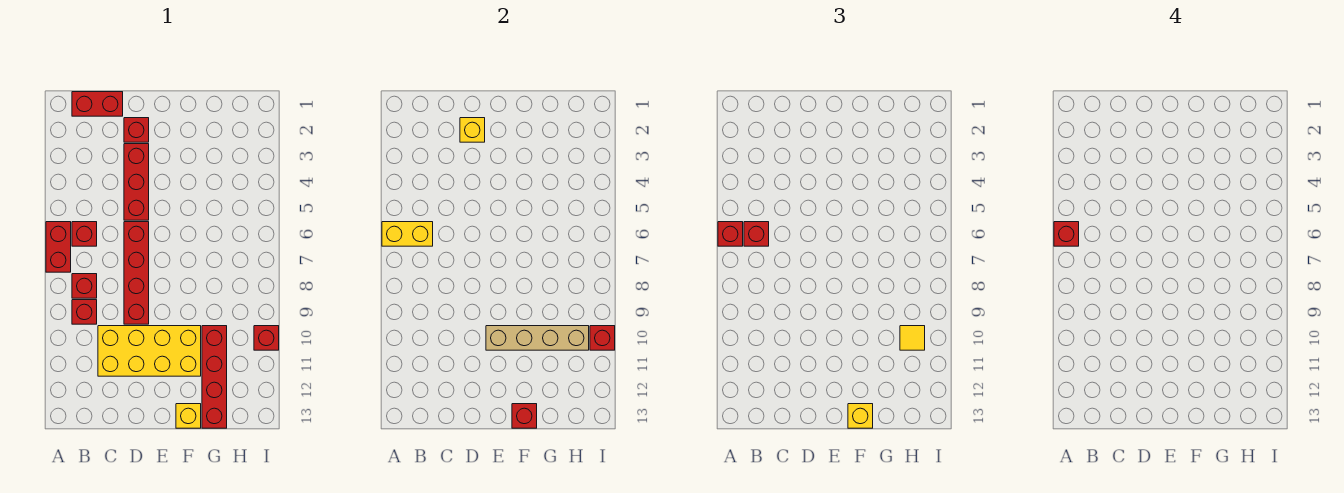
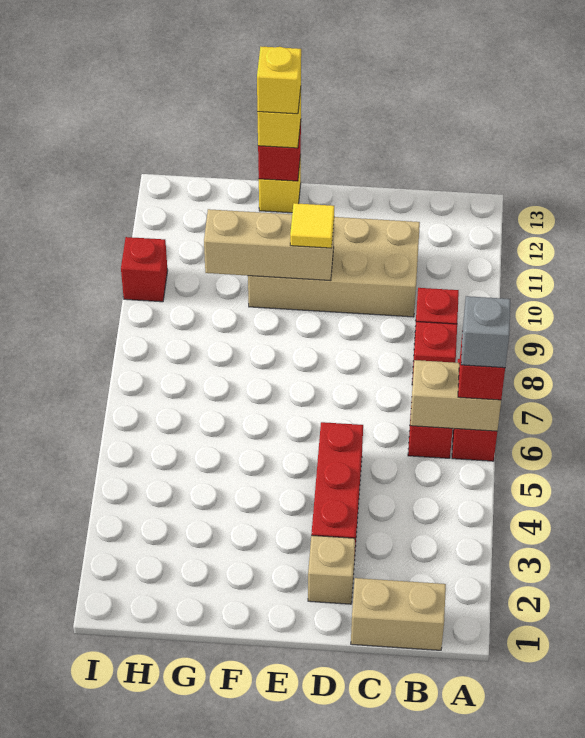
yellow 1x2 brick [382,222,433,246] -> tan 1x2 brick [410,360,501,431]
red 1x1 brick [1054,222,1079,246] -> grey 1x1 brick [461,296,510,368]
red 1x2 brick [72,92,123,116] -> tan 1x2 brick [351,578,446,650]
red 1x1 brick [744,222,769,246] -> none
yellow 2x4 brick [98,326,201,376] -> tan 2x4 brick [248,217,420,317]
red 1x1 brick [124,118,149,142] -> tan 1x1 brick [308,535,355,604]
yellow 1x1 brick [460,118,485,142] -> yellow 1x1 brick moved to [257,47,301,114]
red 1x4 brick [124,222,149,324] -> none
tan 1x4 brick [486,326,589,350] -> tan 1x3 brick [204,209,334,281]
red 1x4 brick [202,326,227,428] -> none
yellow 1x1 tile [900,326,925,350] -> yellow 1x1 tile moved to [290,203,334,248]
red 1x1 brick [590,326,615,350] -> none

